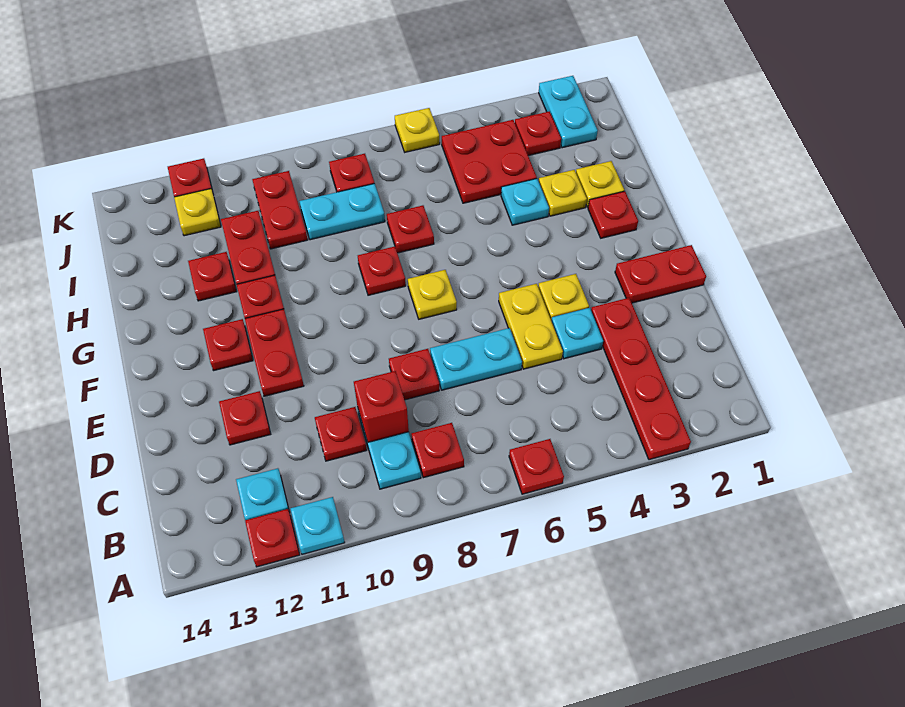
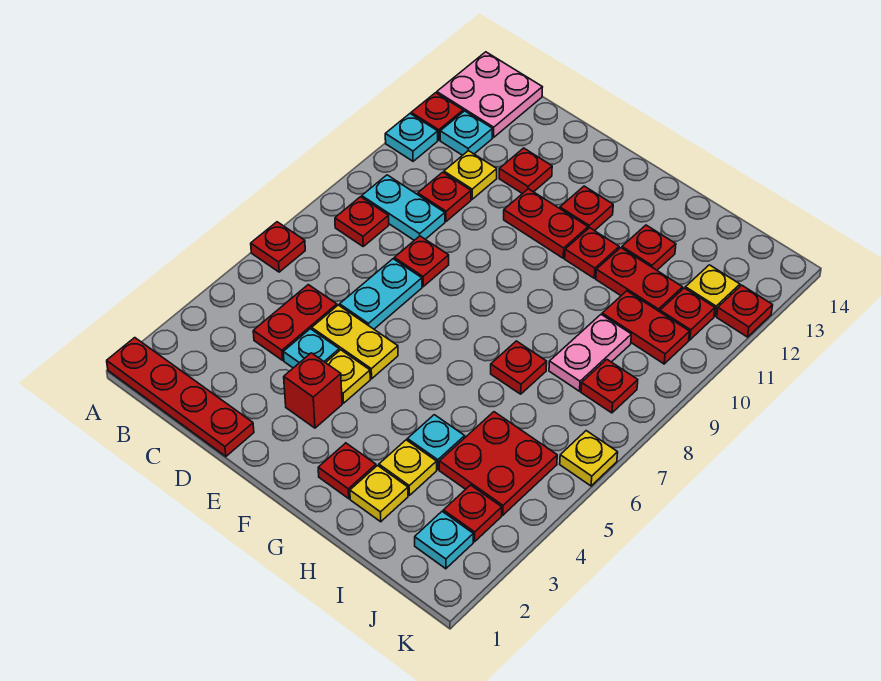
red 1x4 plate [591,298,691,460] -> red 1x4 plate moved to [107,338,254,456]
none -> pink 2x2 plate [437,52,542,138]
red 1x1 brick [354,371,409,442] -> red 1x1 brick moved to [284,353,342,428]
red 1x2 plate [615,245,706,303] -> red 1x2 plate moved to [253,285,337,360]
yellow 1x1 plate [408,270,457,319] -> yellow 1x1 plate moved to [444,151,497,199]
red 1x1 plate [358,246,406,295] -> red 1x1 plate moved to [660,288,715,340]
cyan 1x2 plate [300,183,385,240] -> pink 1x2 plate [549,315,631,391]
cyan 1x2 plate [539,76,598,148] -> cyan 1x1 plate [415,512,473,569]

